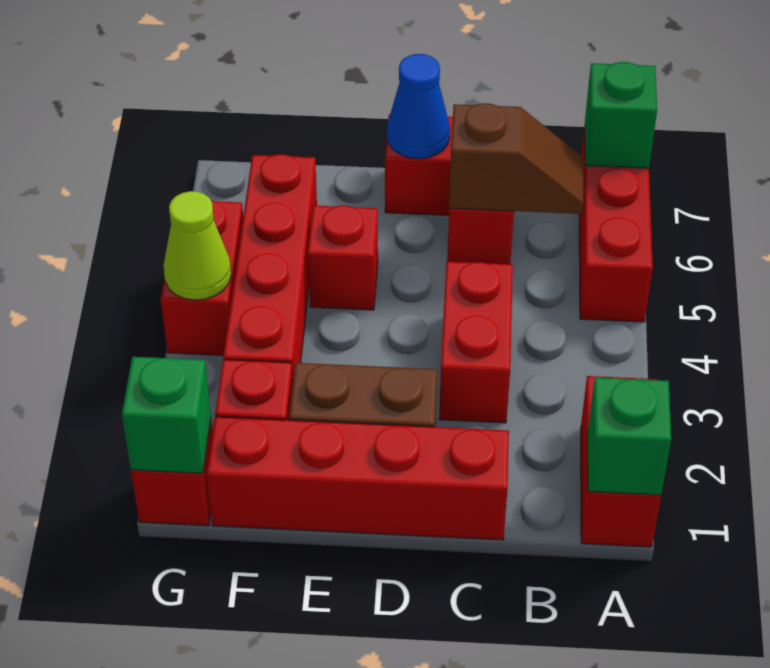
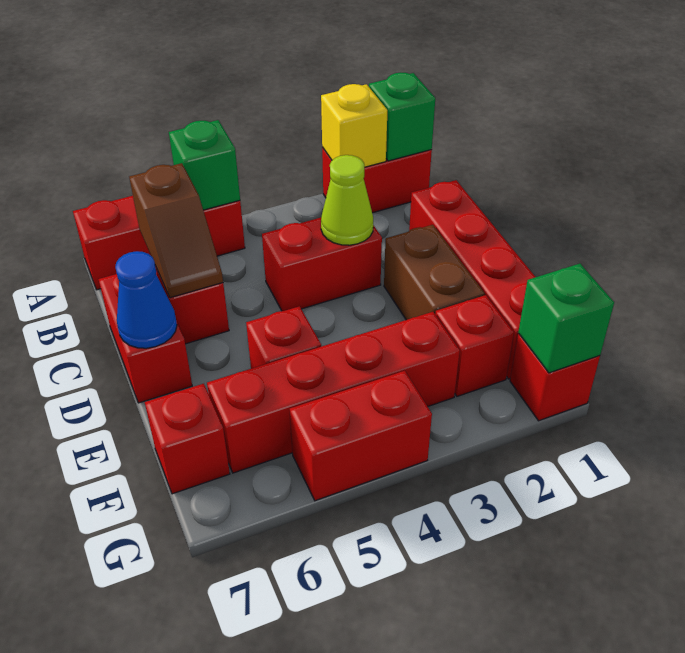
none -> yellow 1x1 brick [321,84,387,167]
green 1x1 brick [585,62,657,168] -> green 1x1 brick moved to [169,120,240,210]
brown 1x2 slope [449,103,583,214] -> brown 1x2 slope turned to [129,163,223,298]
none -> red 1x1 brick [145,384,230,494]
lime 1x1 cone [164,191,231,300] -> lime 1x1 cone moved to [321,155,373,245]

